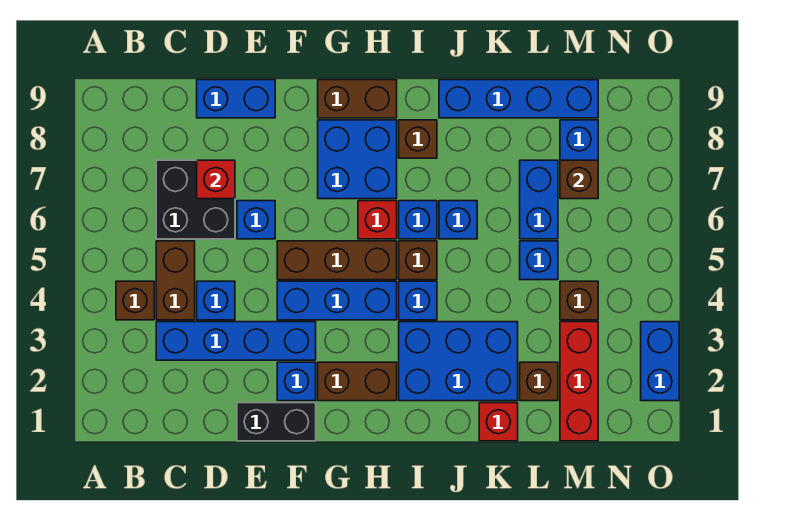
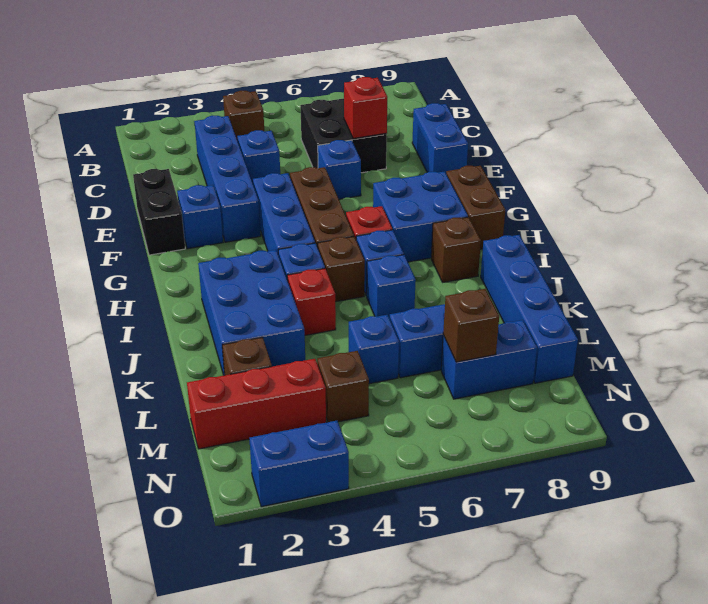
brown 1x2 brick [156,241,195,320] -> none
brown 1x2 brick [318,362,397,401] -> none
red 1x1 brick [479,403,518,441] -> red 1x1 brick moved to [287,269,336,335]

